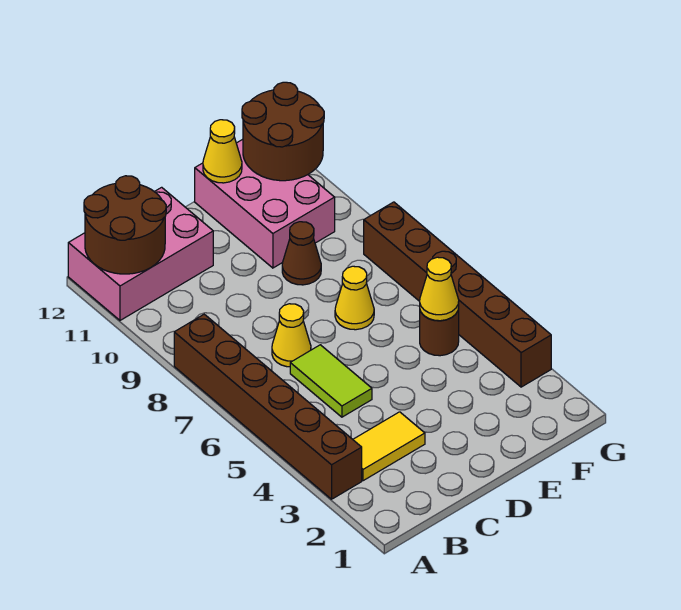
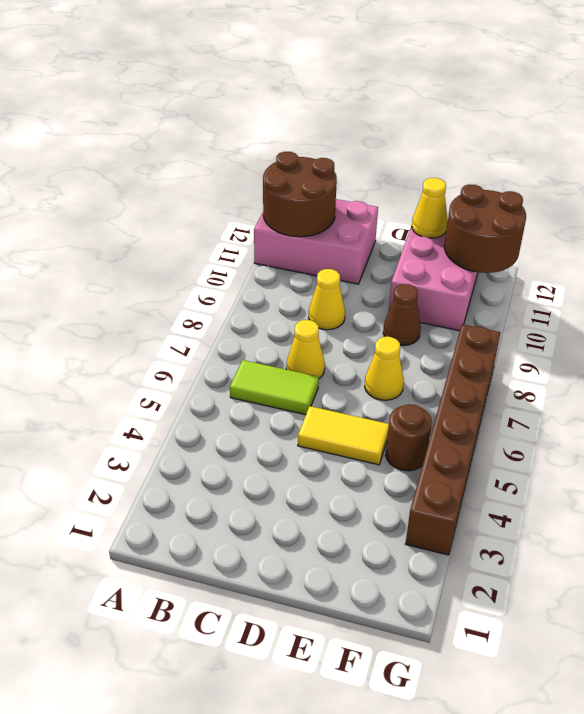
brown 1x6 brick [174,314,362,499] -> none
yellow 1x2 tile [353,412,425,481] -> yellow 1x2 tile moved to [298,406,389,465]
lime 1x2 tile [290,345,372,417] -> lime 1x2 tile turned to [230,360,319,415]
yellow 1x1 cone [420,257,459,321] -> yellow 1x1 cone moved to [309,269,345,330]

